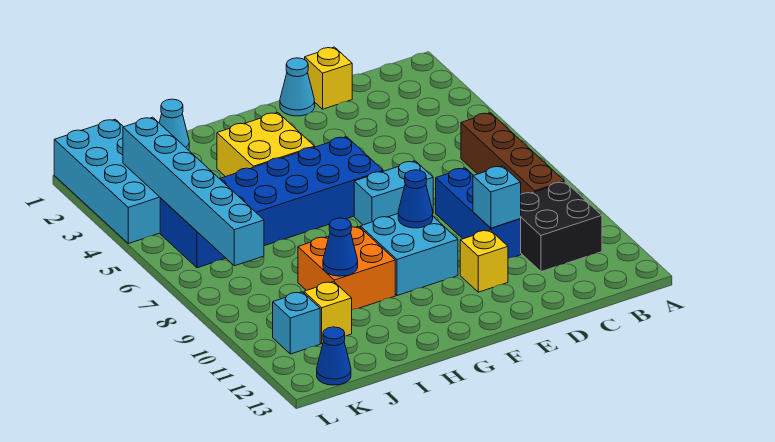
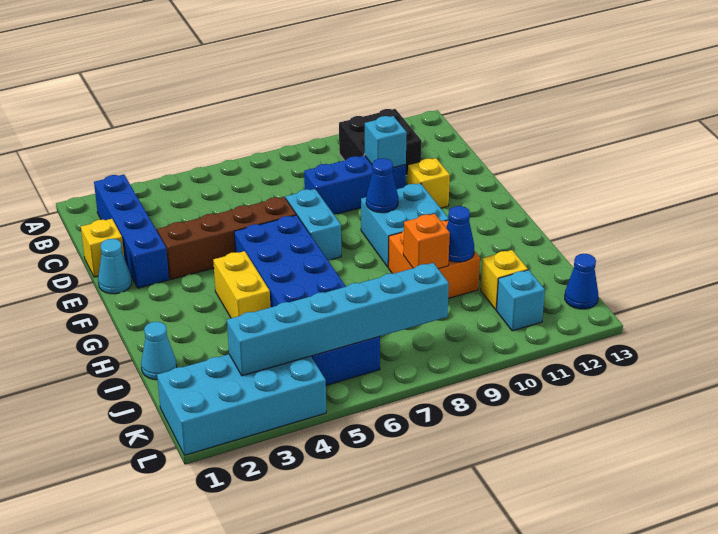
none -> blue 1x4 brick [94,174,169,288]
brown 1x4 brick [461,113,565,194] -> brown 1x4 brick moved to [157,197,296,279]
yellow 2x2 brick [217,113,315,177] -> yellow 1x2 brick [213,251,270,318]
none -> orange 1x1 brick [403,214,450,269]

